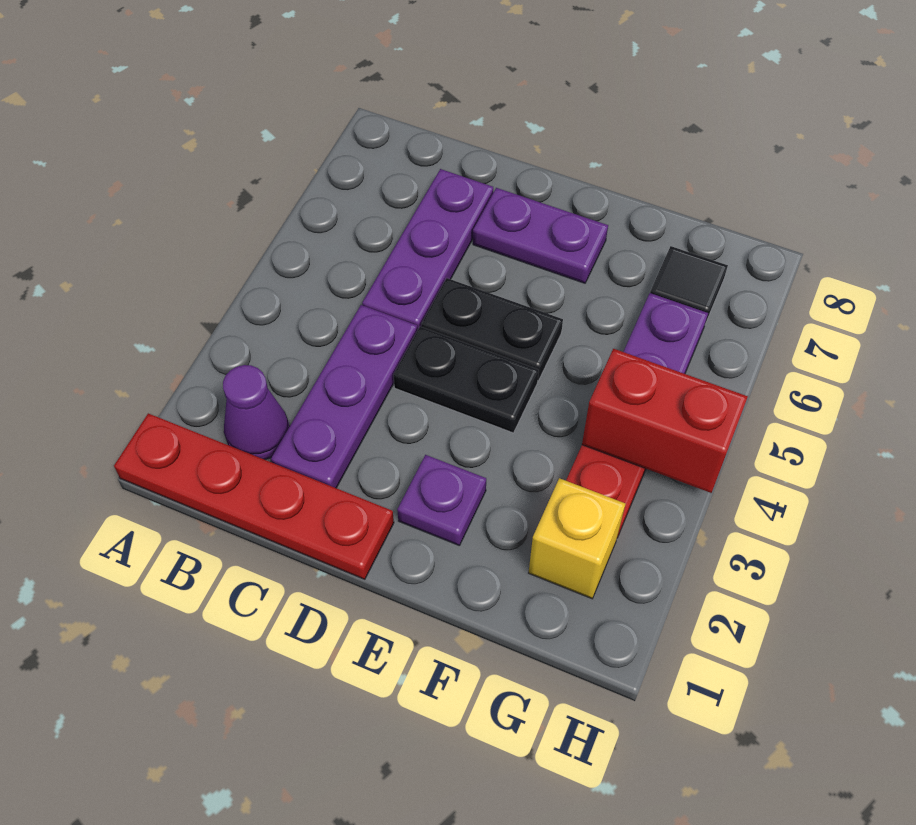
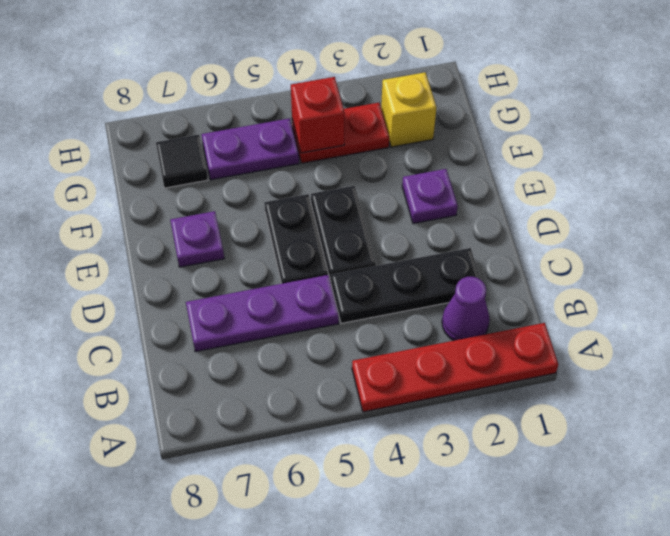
red 1x4 plate [114,413,394,579] -> red 1x4 plate turned to [352,323,558,412]
purple 1x3 plate [271,305,417,488] -> black 1x3 plate [331,248,480,323]
purple 1x2 plate [473,188,608,283] -> purple 1x1 plate [170,211,224,267]
red 1x2 brick [582,349,748,493] -> red 1x1 brick [291,77,345,153]

